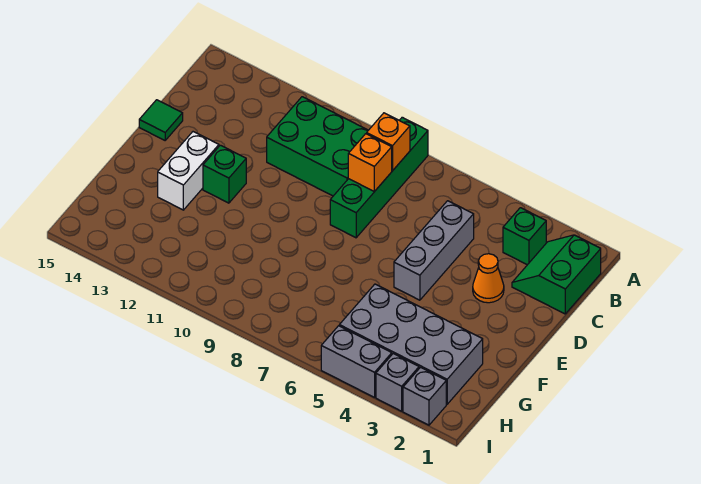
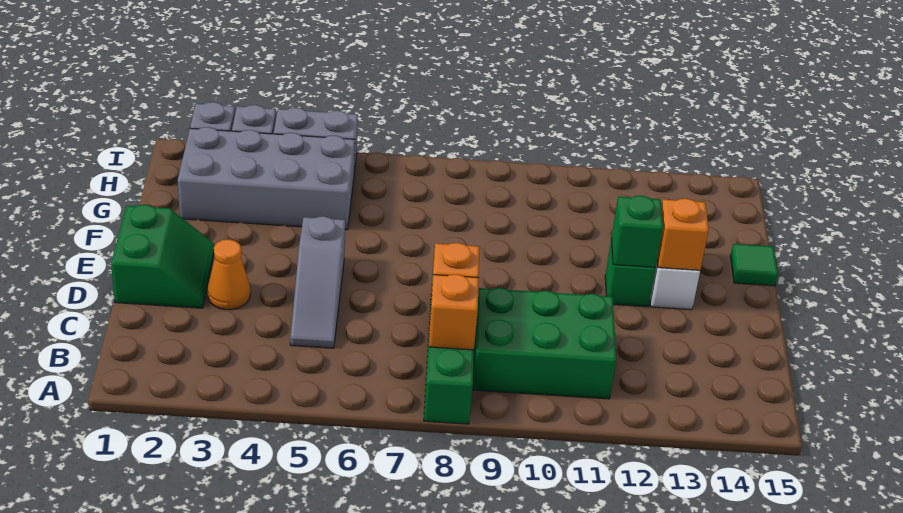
green 2x2 slope [512,235,601,314] -> green 2x2 slope moved to [111,205,214,308]
green 1x1 brick [503,208,546,265] -> green 1x1 brick moved to [612,196,663,267]
grey 1x3 brick [394,201,474,300] -> grey 1x3 slope [290,216,345,348]
green 1x1 tile [139,100,183,140] -> green 1x1 tile moved to [730,244,778,286]
none -> orange 1x1 brick [657,199,709,270]

